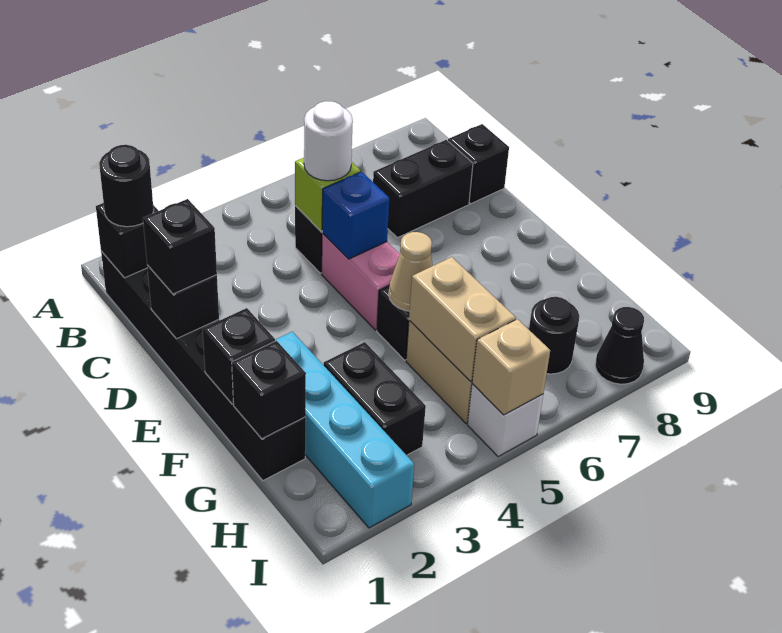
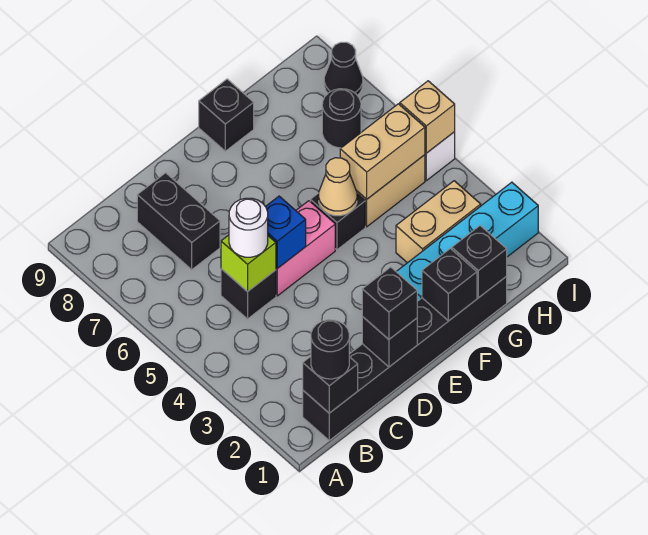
black 1x1 brick [448,124,509,204] -> black 1x1 brick moved to [199,79,254,151]
black 1x2 brick [324,342,426,455] -> tan 1x2 brick [396,181,481,263]

